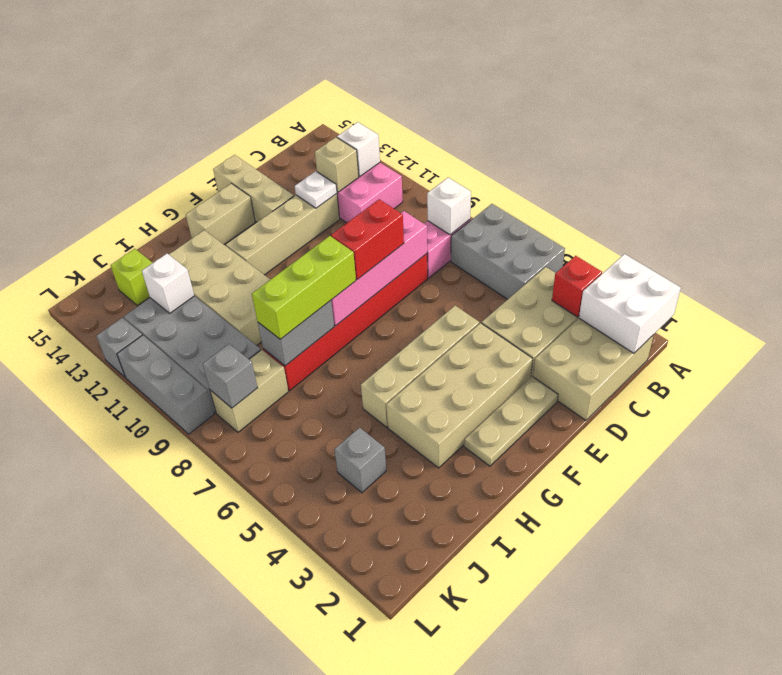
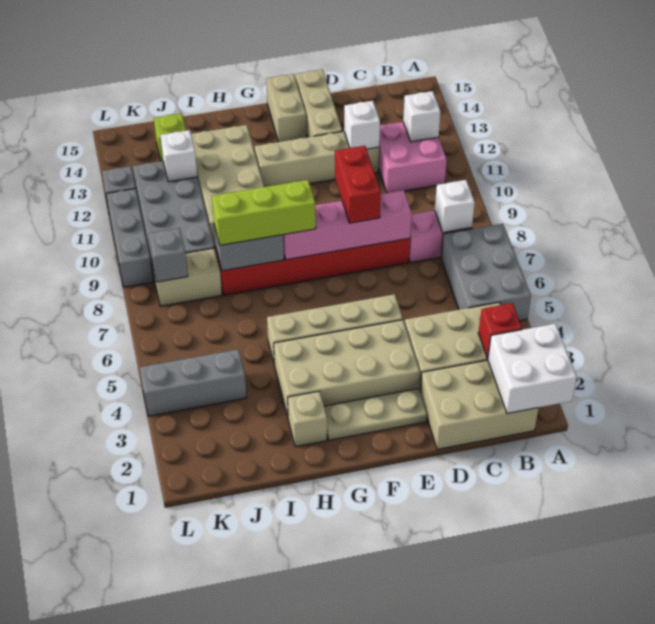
tan 1x1 brick [315,137,359,192] -> tan 1x1 brick moved to [288,391,327,447]
white 1x1 plate [295,171,337,208] -> white 1x1 brick [344,101,380,149]
red 1x2 brick [331,199,404,279] -> red 1x2 brick turned to [335,146,381,223]
tan 1x2 brick [186,184,255,244] -> tan 1x2 brick turned to [266,74,306,142]
grey 1x1 brick [334,428,386,493] -> grey 1x3 brick [140,349,246,416]

